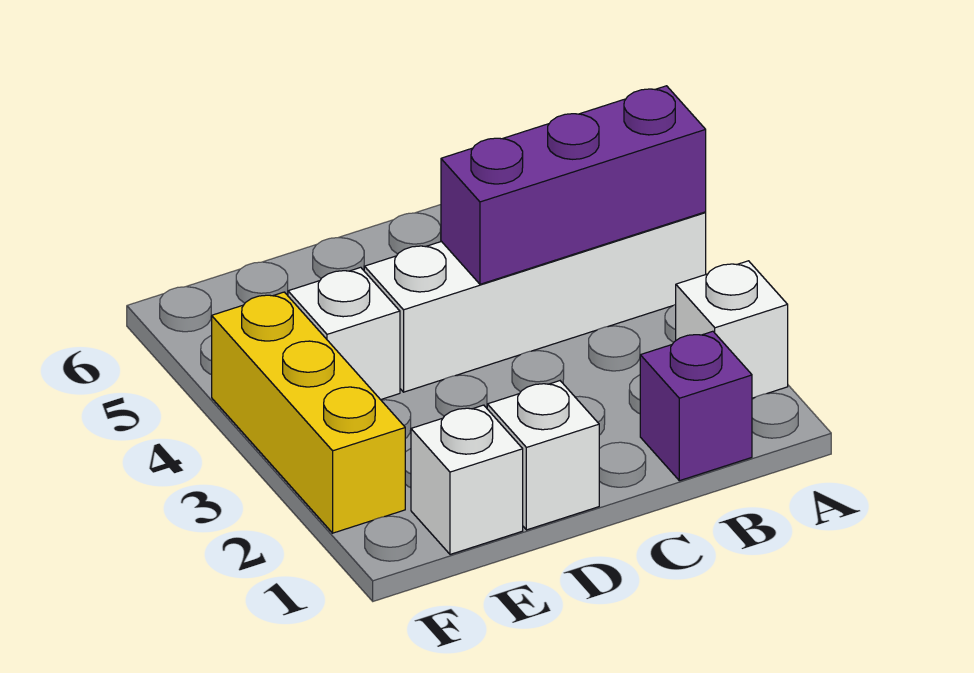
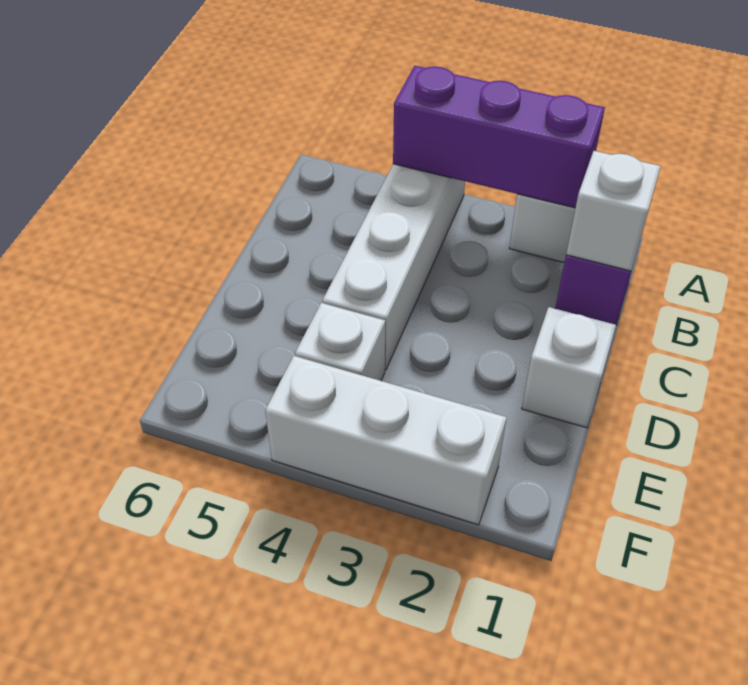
purple 1x3 brick [441,86,706,284] -> purple 1x3 brick turned to [393,66,605,208]
white 1x1 brick [411,405,523,554] -> white 1x1 brick moved to [566,151,661,271]
yellow 1x3 brick [212,292,405,533] -> white 1x3 brick [265,356,507,525]

